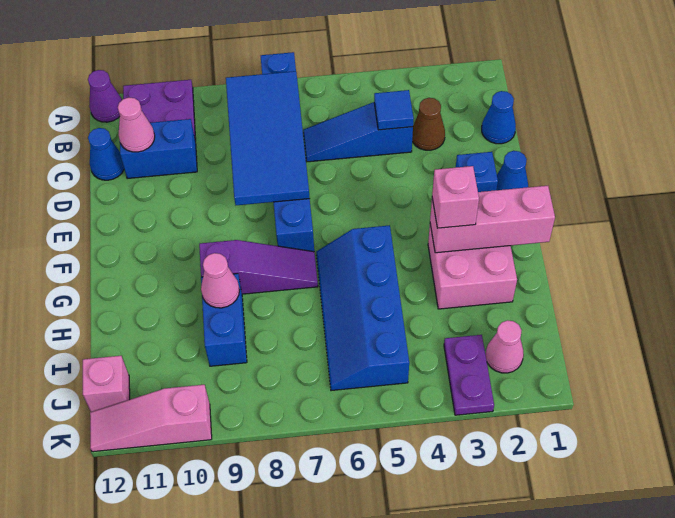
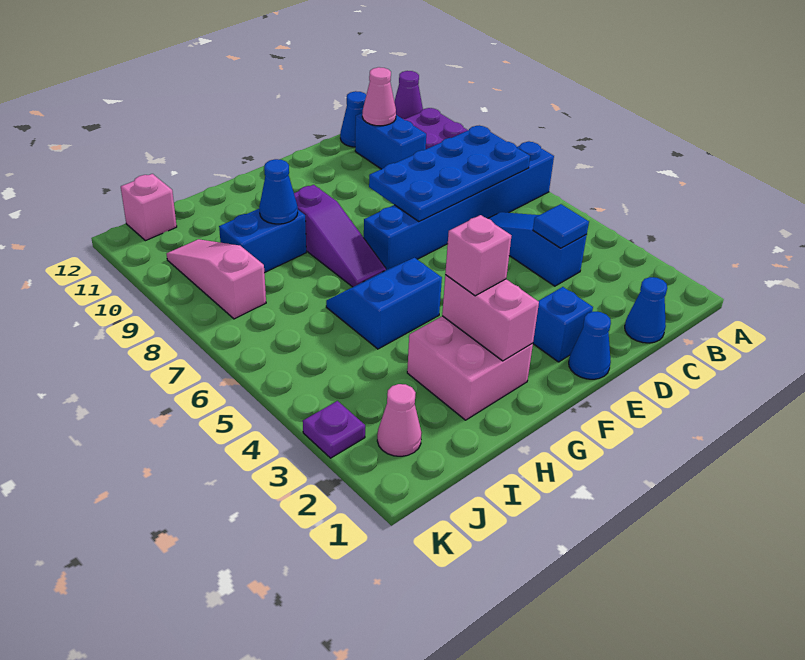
blue 2x4 tile [226,71,310,205] -> blue 2x4 plate [369,125,530,222]
brown 1x1 cone [412,98,445,150] -> none
pink 1x3 brick [430,186,555,253] -> pink 1x2 brick [442,275,539,361]
blue 2x4 slope [316,225,409,391] -> blue 2x2 slope [326,258,442,349]
pink 1x1 cone [201,253,240,308] -> blue 1x1 cone [259,159,298,224]
purple 1x2 plate [444,335,494,415] -> purple 1x1 plate [303,401,365,458]
pink 1x3 slope [90,385,212,452] -> pink 1x3 slope moved to [167,239,266,319]

